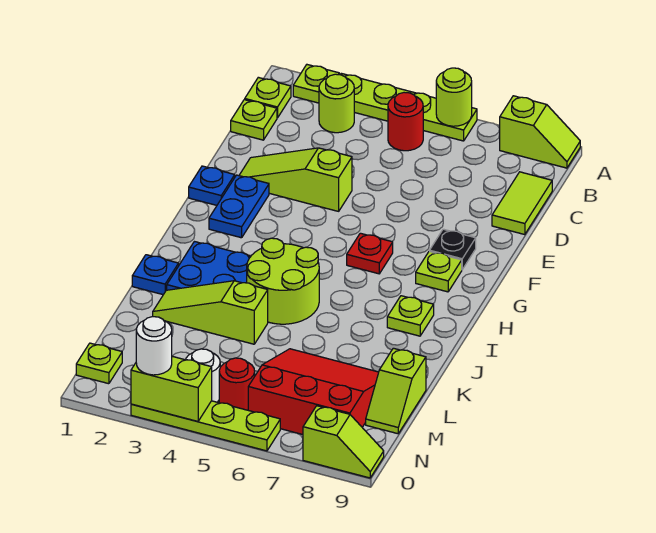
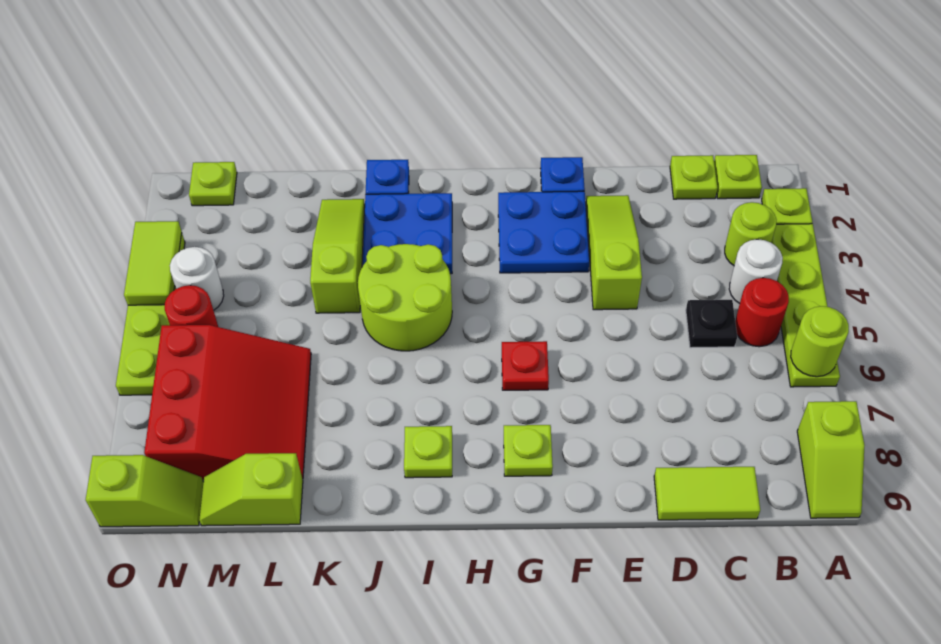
blue 1x2 plate [209,175,269,238] -> blue 2x2 plate [498,191,589,273]
black 1x1 plate [430,229,476,269] -> black 1x1 plate moved to [686,300,737,348]
lime 1x2 brick [131,356,212,422] -> lime 1x2 tile [124,221,182,305]
white 1x1 round brick [136,317,172,375] -> white 1x1 round brick moved to [729,239,783,304]
lime 1x2 slope [303,406,384,478] -> lime 1x2 slope turned to [86,455,203,527]

